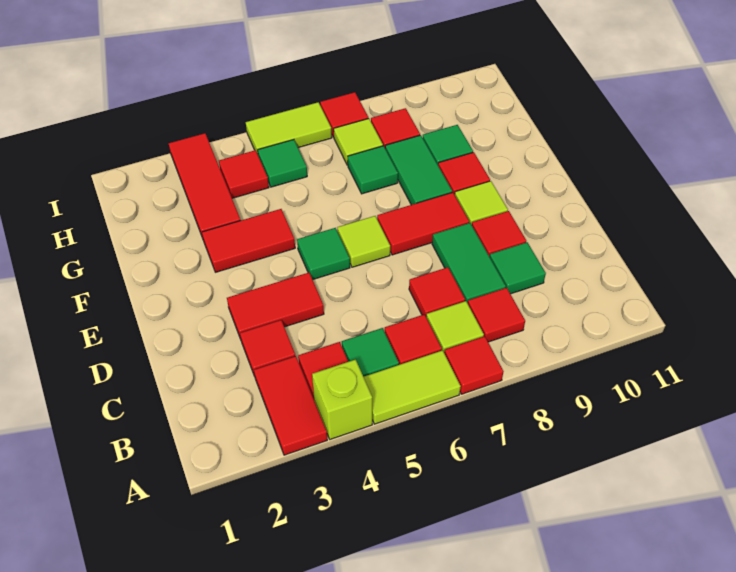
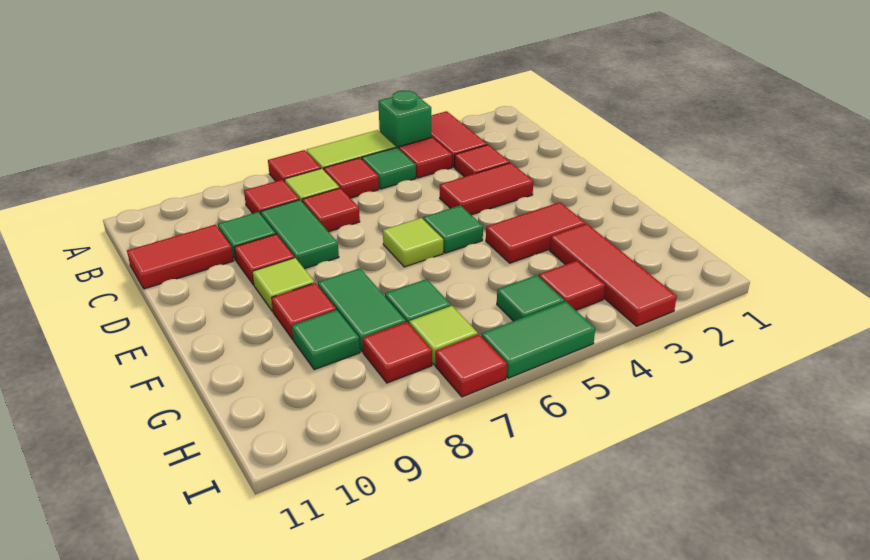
lime 1x1 brick [312,360,372,439] -> green 1x1 brick [378,91,431,149]
red 1x2 tile [377,192,469,255] -> red 1x2 tile moved to [127,225,233,289]
lime 1x2 tile [246,102,332,154] -> green 1x2 tile [481,302,595,378]

